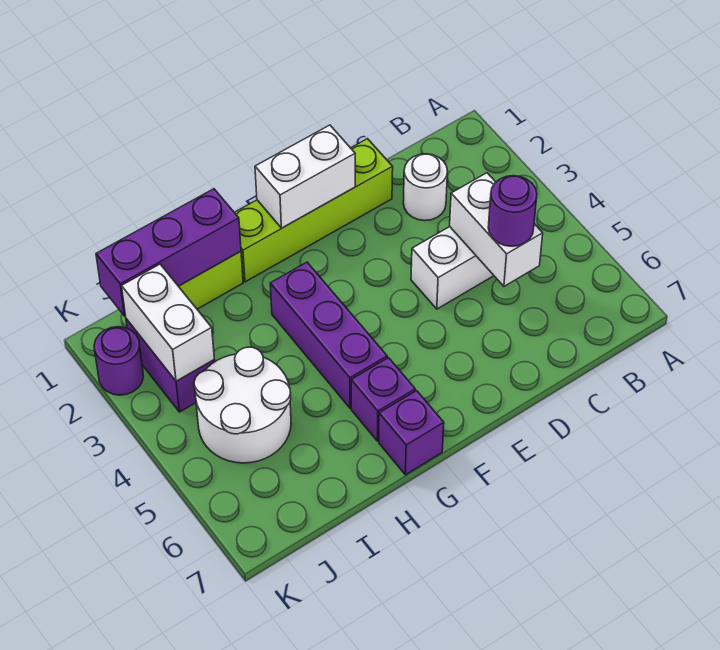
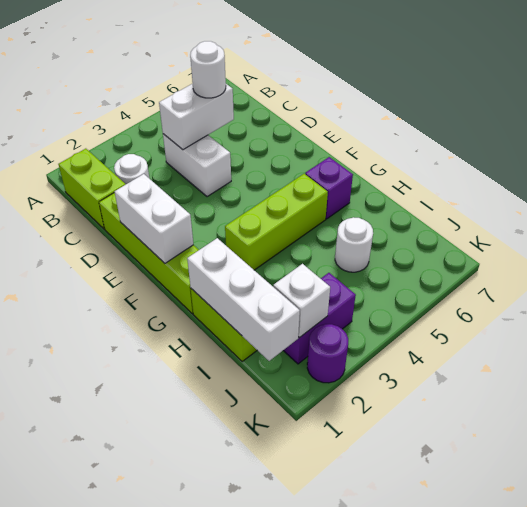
none -> lime 1x2 brick [58,149,125,229]
purple 1x1 round brick [488,176,537,246] -> white 1x1 round brick [190,41,226,98]
purple 1x3 brick [270,262,387,408] -> lime 1x3 brick [225,174,328,270]
purple 1x1 brick [379,391,444,475] -> none
purple 1x3 brick [96,189,241,316] -> white 1x3 brick [187,238,300,361]
white 2x2 round brick [194,347,291,463] -> white 1x1 round brick [335,217,373,272]
white 1x2 brick [122,264,214,381] -> white 1x1 brick [273,264,330,338]

